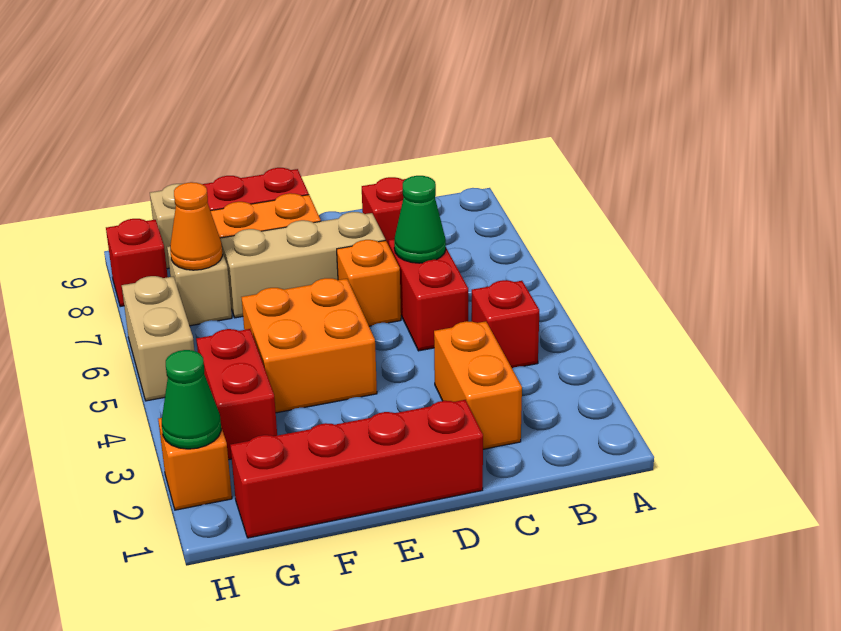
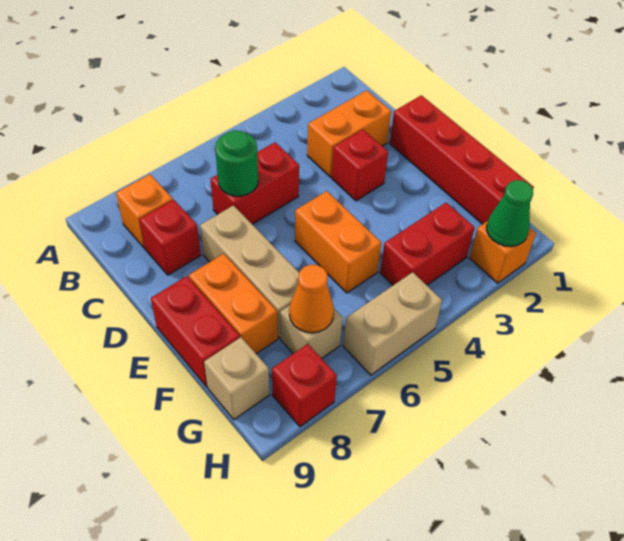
red 1x1 brick [472,280,539,368] -> red 1x1 brick moved to [332,130,388,201]
green 1x1 cone [394,176,446,263] -> green 1x1 round brick [215,130,258,196]
orange 1x1 brick [337,240,401,326] -> orange 1x1 brick moved to [116,174,173,248]
orange 2x2 brick [242,278,377,413] -> orange 1x2 brick [295,191,381,293]

